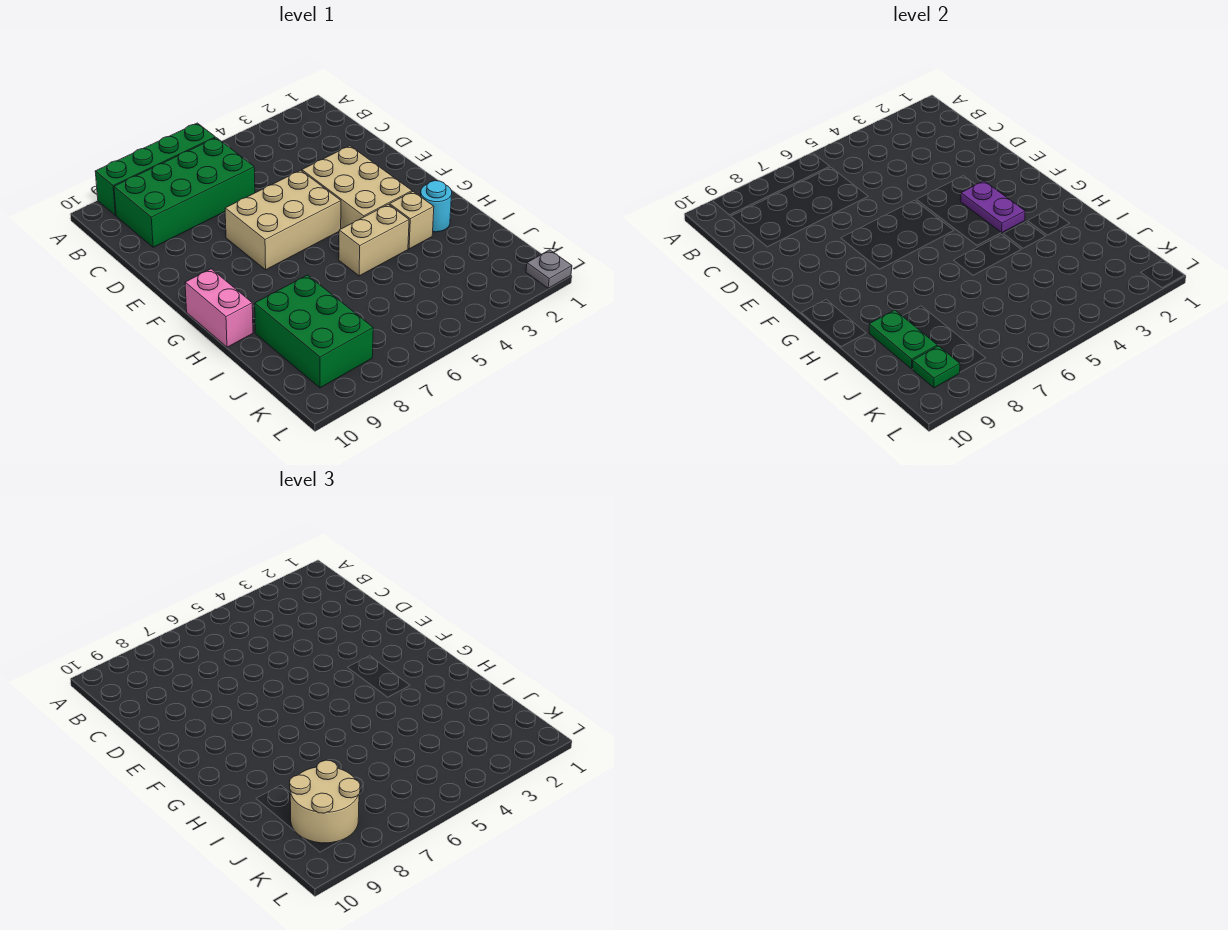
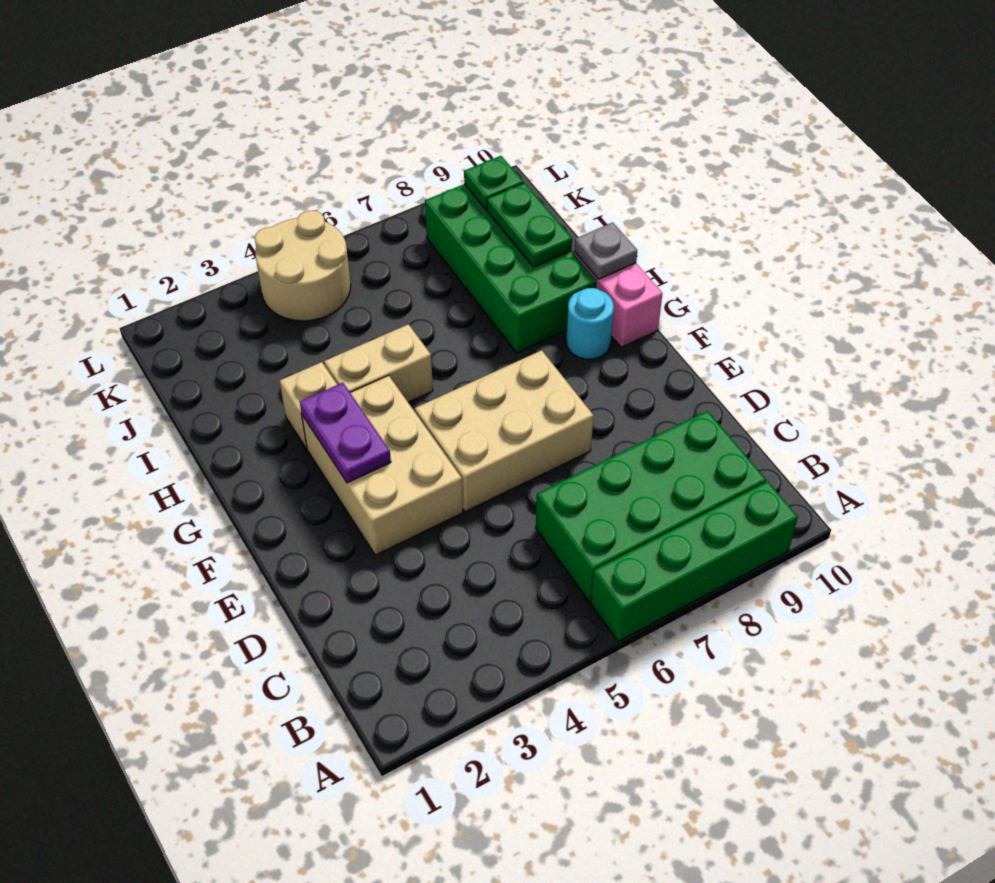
cyan 1x1 round brick [421,181,452,232] -> cyan 1x1 round brick moved to [566,288,614,359]
green 2x3 brick [255,275,373,388] -> green 2x4 brick [425,184,597,353]
tan 2x2 round brick [290,760,360,843] -> tan 2x2 round brick moved to [255,211,351,321]
grey 1x1 plate [526,250,572,288] -> grey 1x1 plate moved to [575,222,637,279]

